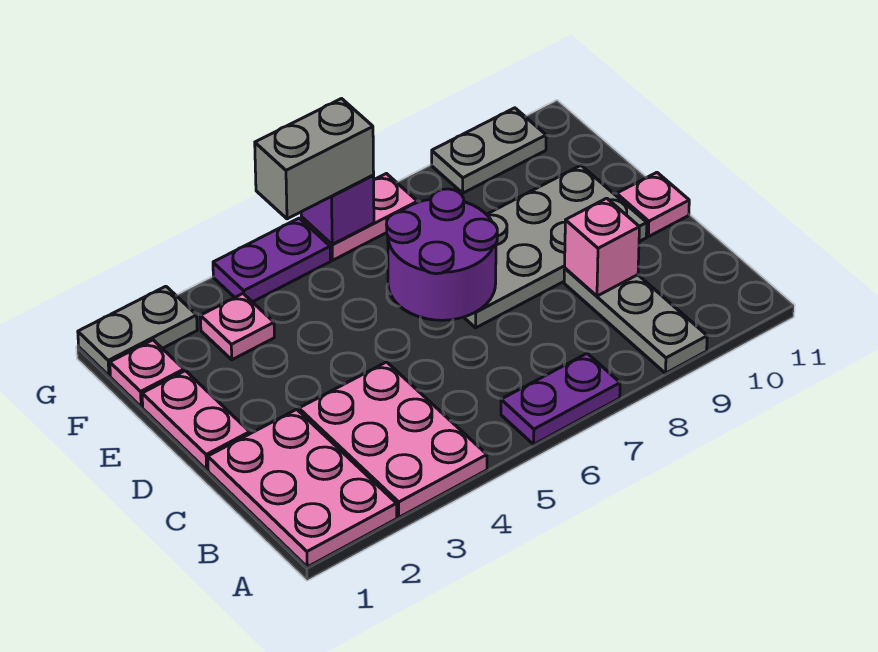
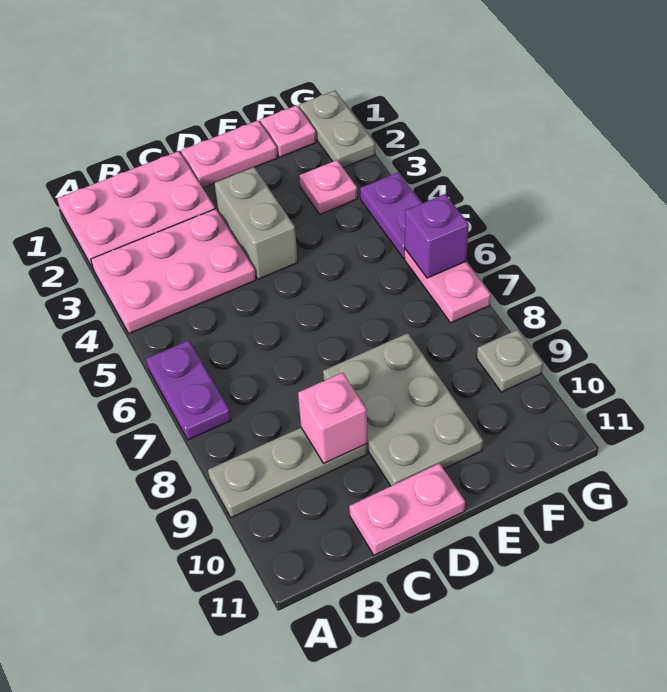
purple 2x2 round brick [387,189,497,320] -> none
grey 2x4 plate [464,166,647,328] -> grey 2x3 plate [323,333,483,486]
pink 1x1 plate [617,172,689,237] -> pink 1x2 plate [349,463,465,555]
grey 1x2 brick [255,99,374,219] -> grey 1x2 brick moved to [214,167,298,279]
grey 1x2 plate [432,108,546,193] -> grey 1x1 plate [477,329,543,392]

